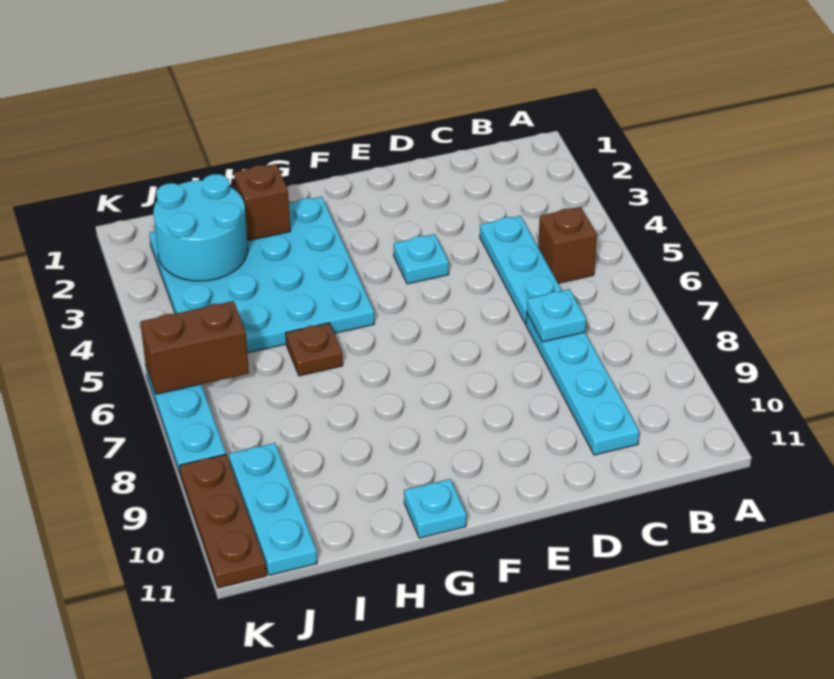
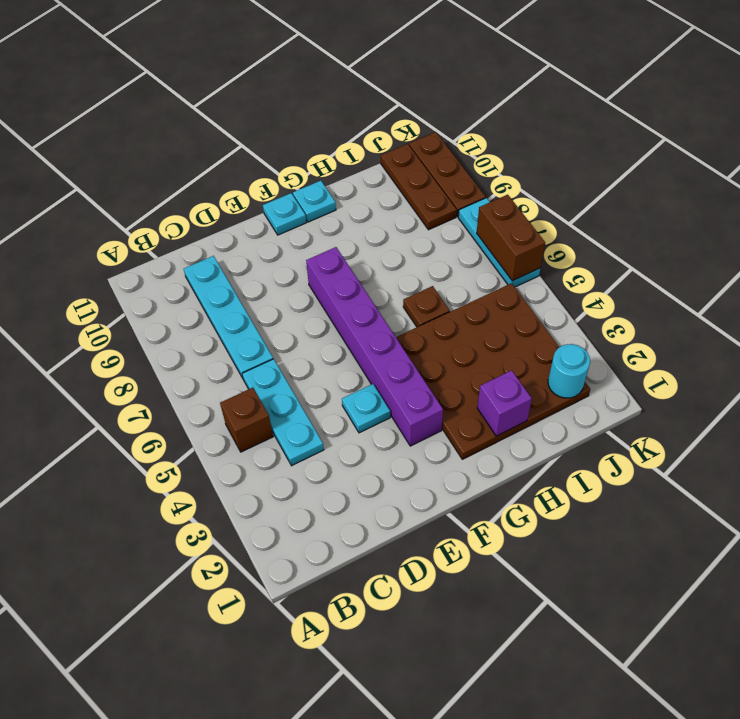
cyan 1x1 plate [527,289,586,342] -> cyan 1x1 plate moved to [263,193,306,235]
none -> purple 1x6 brick [306,247,443,446]
cyan 4x4 plate [149,197,374,353] -> brown 4x4 plate [396,283,590,459]
brown 1x1 brick [234,164,290,240] -> purple 1x1 brick [477,370,532,436]
cyan 2x2 round brick [154,174,248,281] -> cyan 1x1 round brick [548,344,590,398]
brown 1x2 brick [140,301,249,394] -> brown 1x2 brick turned to [477,195,545,281]
cyan 1x3 plate [229,443,317,575] -> brown 1x3 plate [381,144,457,230]

